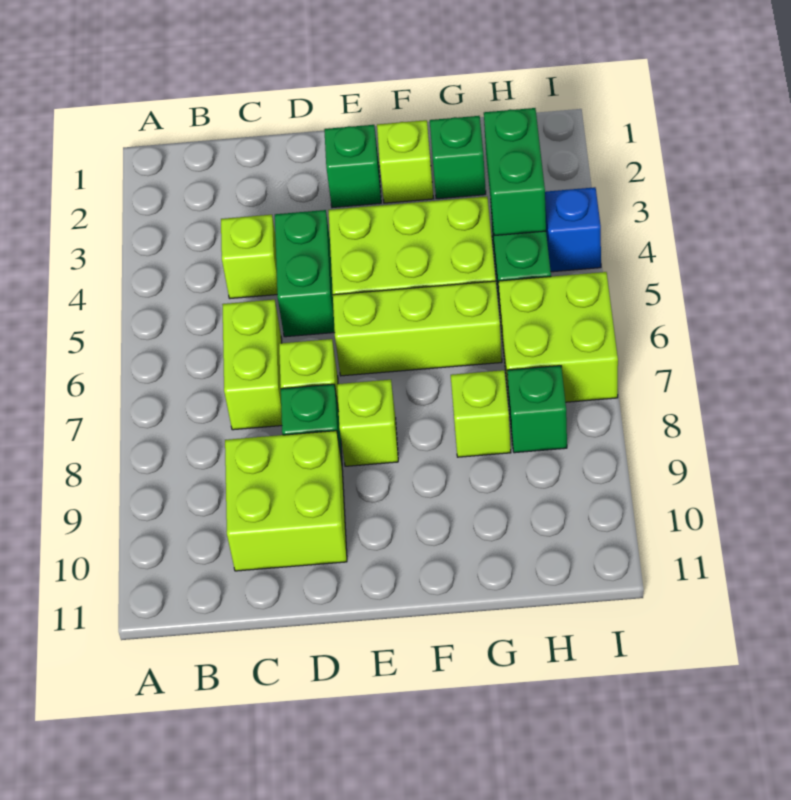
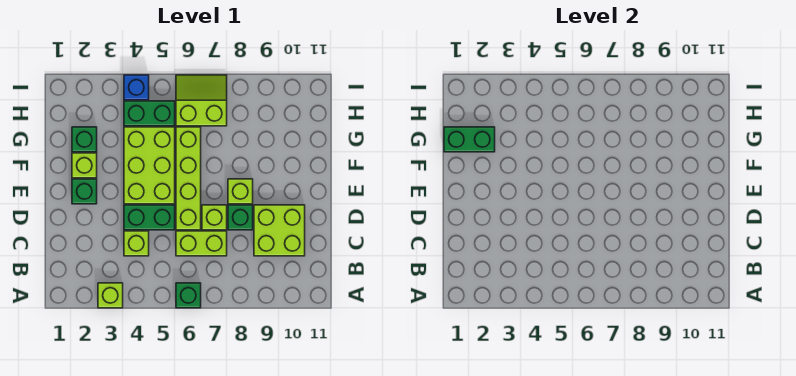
lime 1x3 brick [333,281,502,376] -> lime 1x4 brick [176,127,201,230]
lime 1x1 brick [451,370,511,457] -> lime 1x1 brick moved to [98,283,123,308]
green 1x2 brick [484,108,546,236] -> green 1x2 brick moved to [444,127,495,152]
lime 2x2 brick [499,272,618,402] -> lime 2x2 slope [176,75,227,126]
green 1x1 brick [507,366,567,453] -> green 1x1 brick moved to [176,283,201,308]

